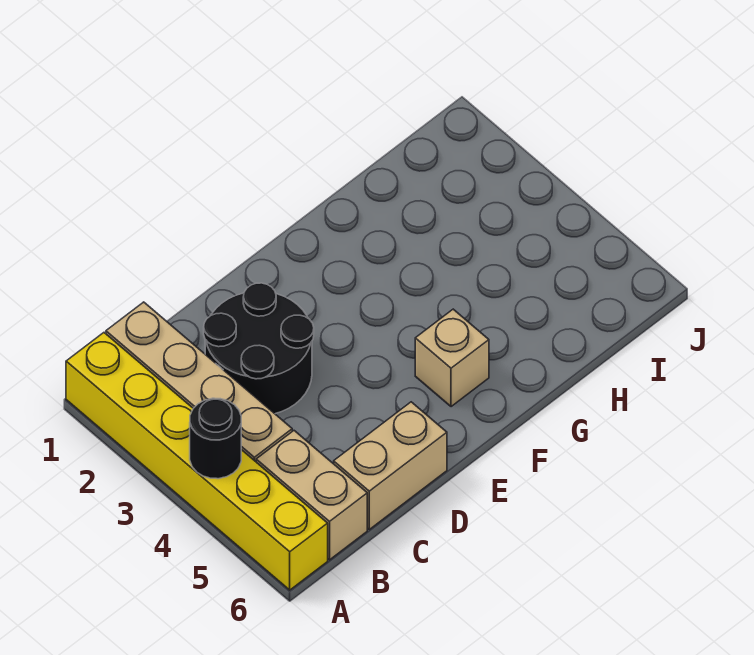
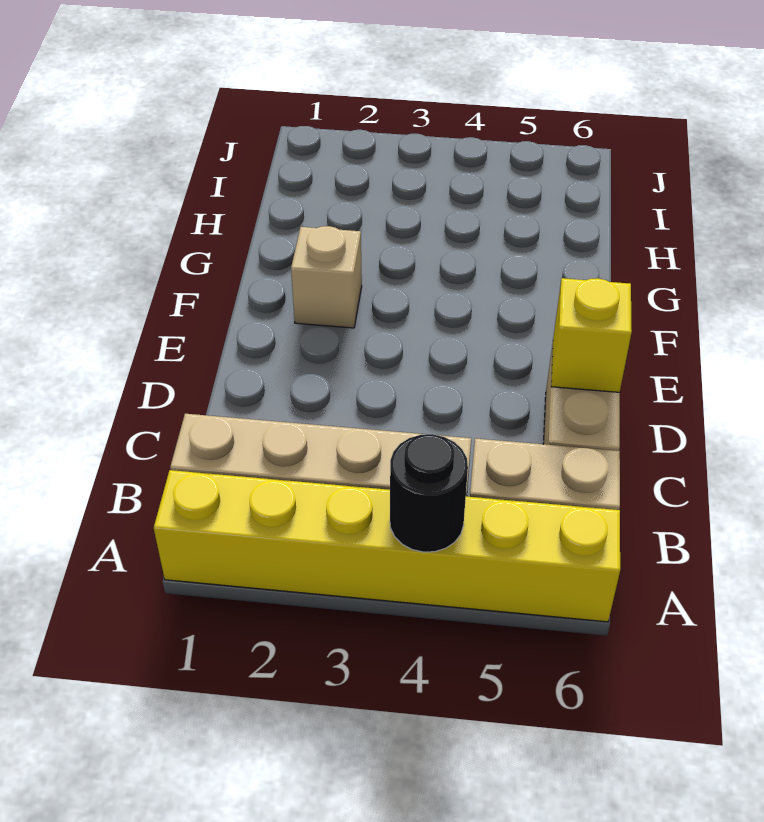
black 2x2 round brick [204,283,314,414] -> none
none -> yellow 1x1 brick [551,278,632,392]
tan 1x1 brick [415,309,489,407] -> tan 1x1 brick moved to [291,226,362,328]

